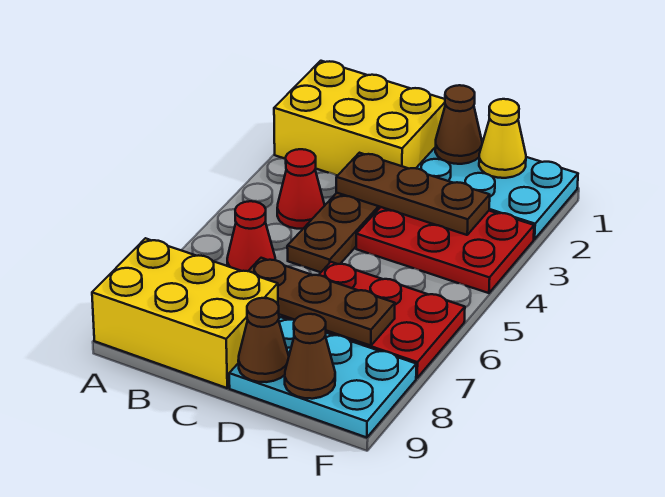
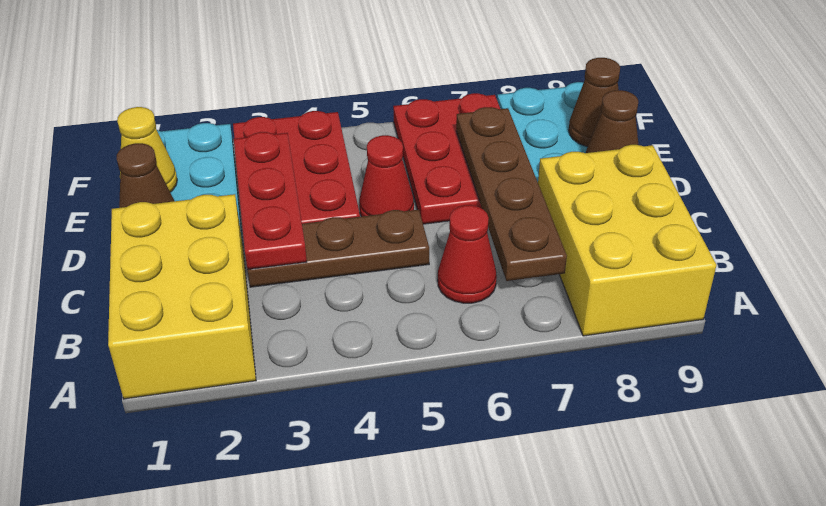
red 1x1 cone [277,149,325,229] -> red 1x1 cone moved to [359,135,414,216]
brown 1x3 plate [336,153,490,235] -> red 1x3 plate [234,132,307,270]
brown 1x3 plate [249,258,395,346] -> brown 1x4 plate [456,107,567,281]

